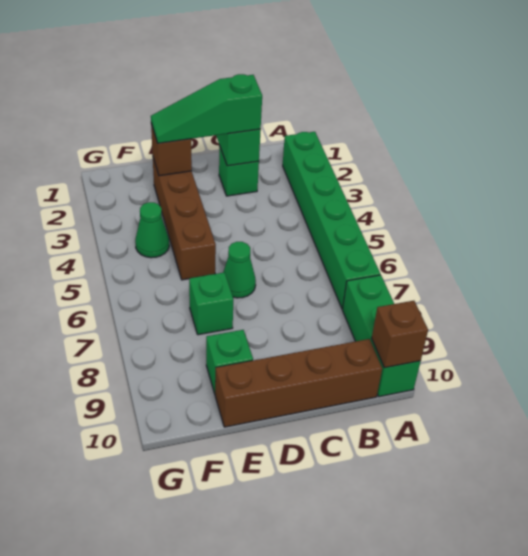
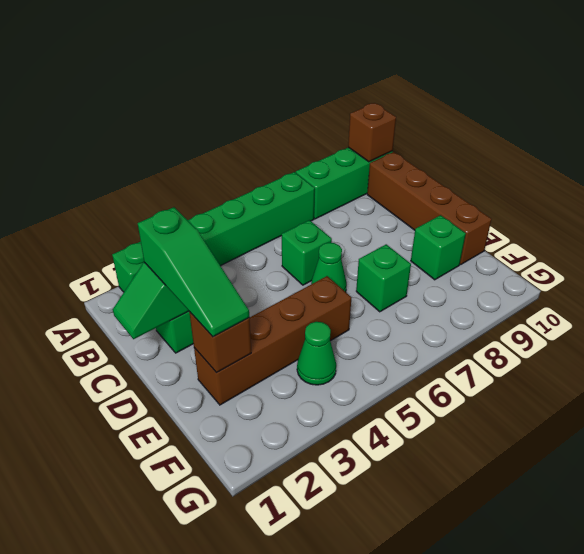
none -> green 1x1 brick [282,220,332,285]

